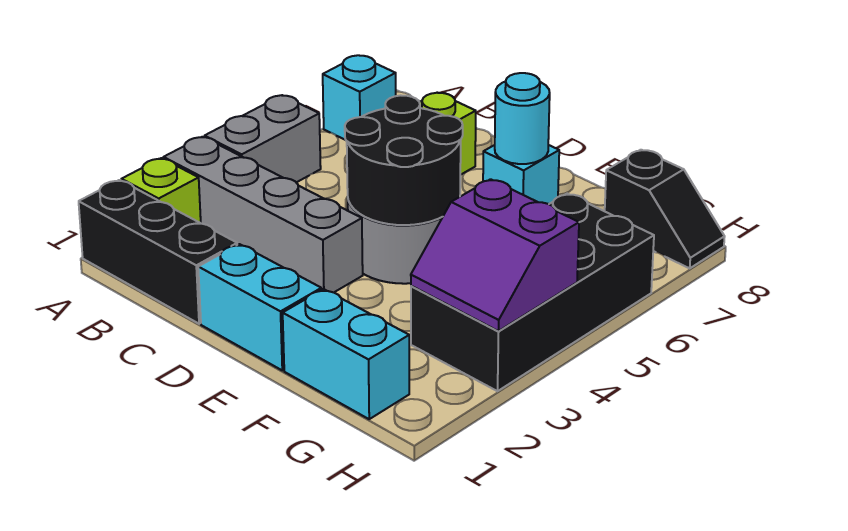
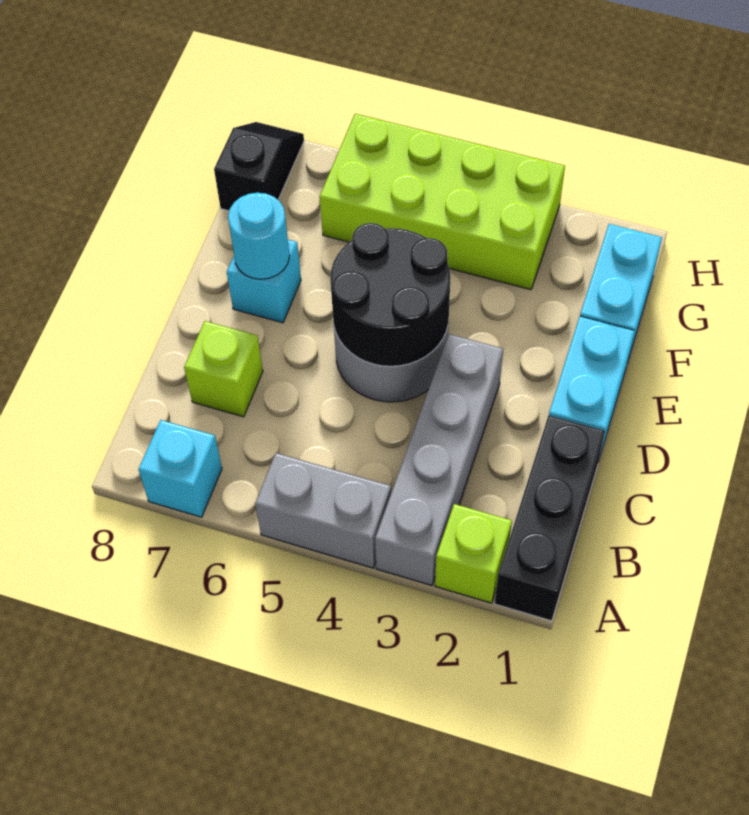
black 2x4 brick [411,194,654,391] -> lime 2x4 brick [320,114,565,290]
purple 2x2 slope [411,179,579,331] -> none

